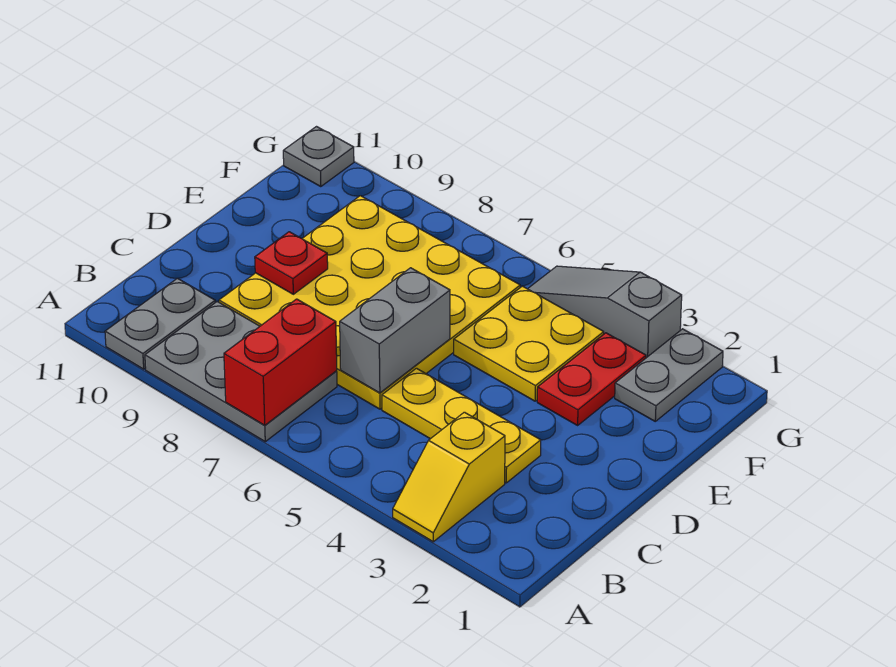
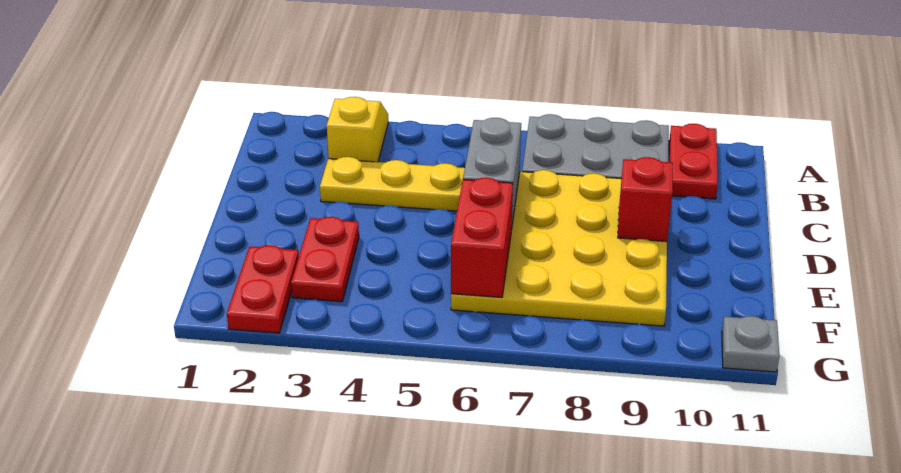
red 1x2 brick [224,299,337,425] -> red 1x2 brick moved to [451,178,513,297]
grey 1x2 plate [105,278,215,369] -> red 1x2 plate [669,124,718,199]
red 1x1 plate [255,232,328,294] -> red 1x1 brick [618,157,673,242]
yellow 2x2 plate [454,286,604,401] -> none
grey 1x2 plate [615,329,723,421] -> red 1x2 plate [227,245,299,333]
grey 1x3 slope [528,266,682,358] -> none

